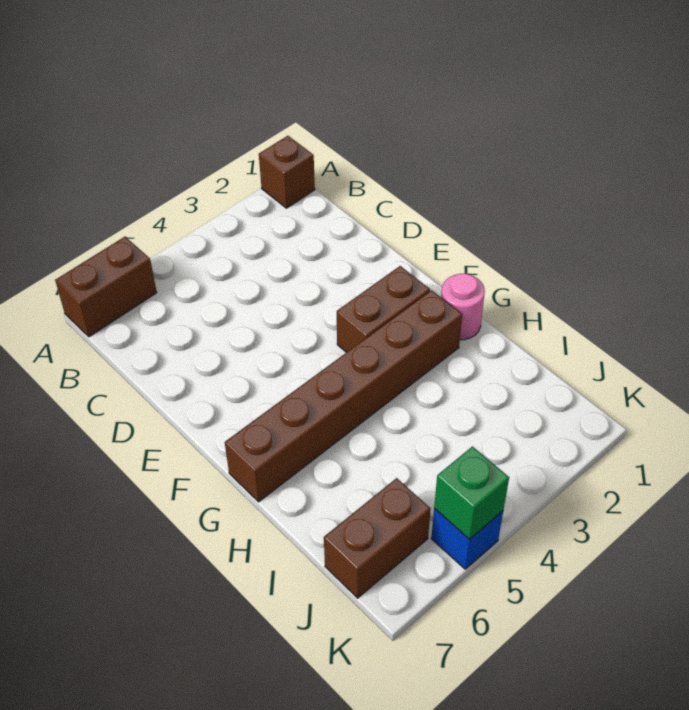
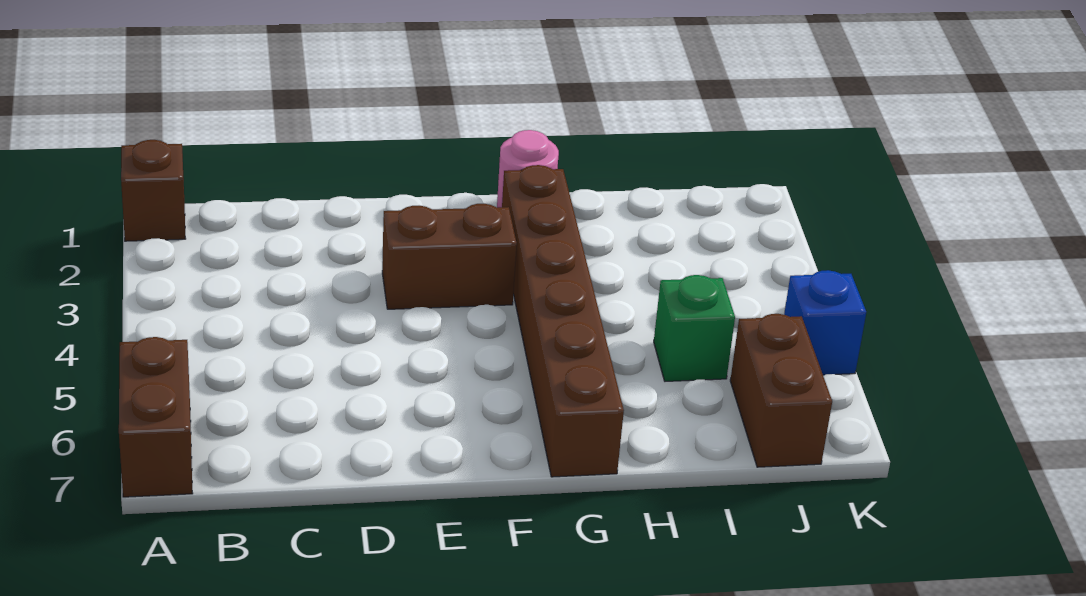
brown 1x2 brick [337,266,430,352] -> brown 1x2 brick turned to [382,203,517,309]
green 1x1 brick [434,447,509,539] -> green 1x1 brick moved to [654,275,735,381]

